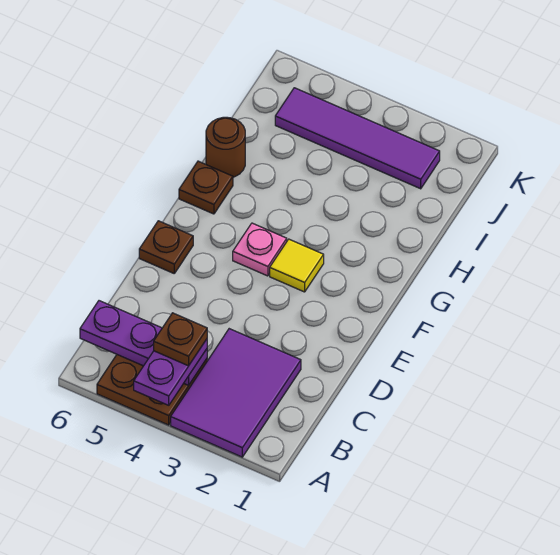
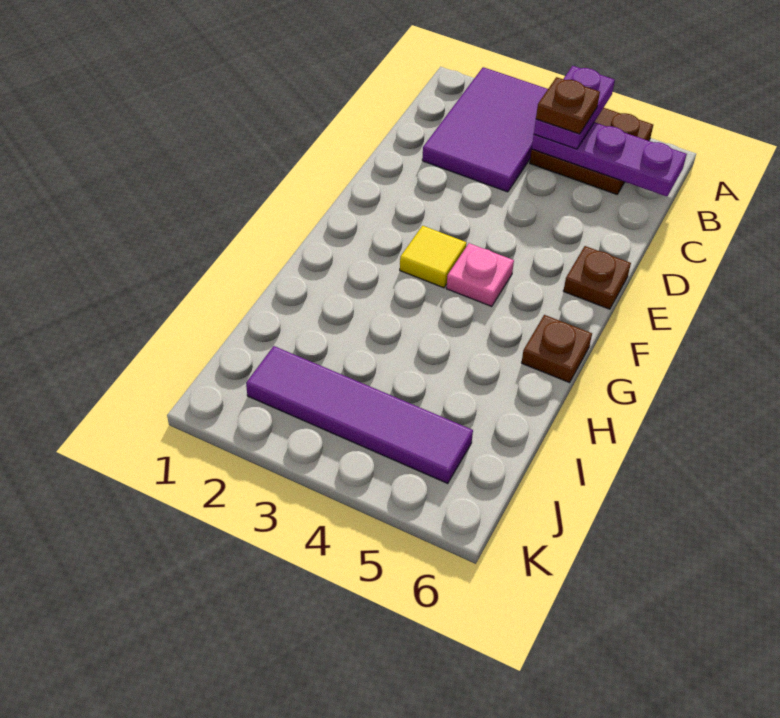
brown 1x1 round brick [206,117,245,177] -> none

